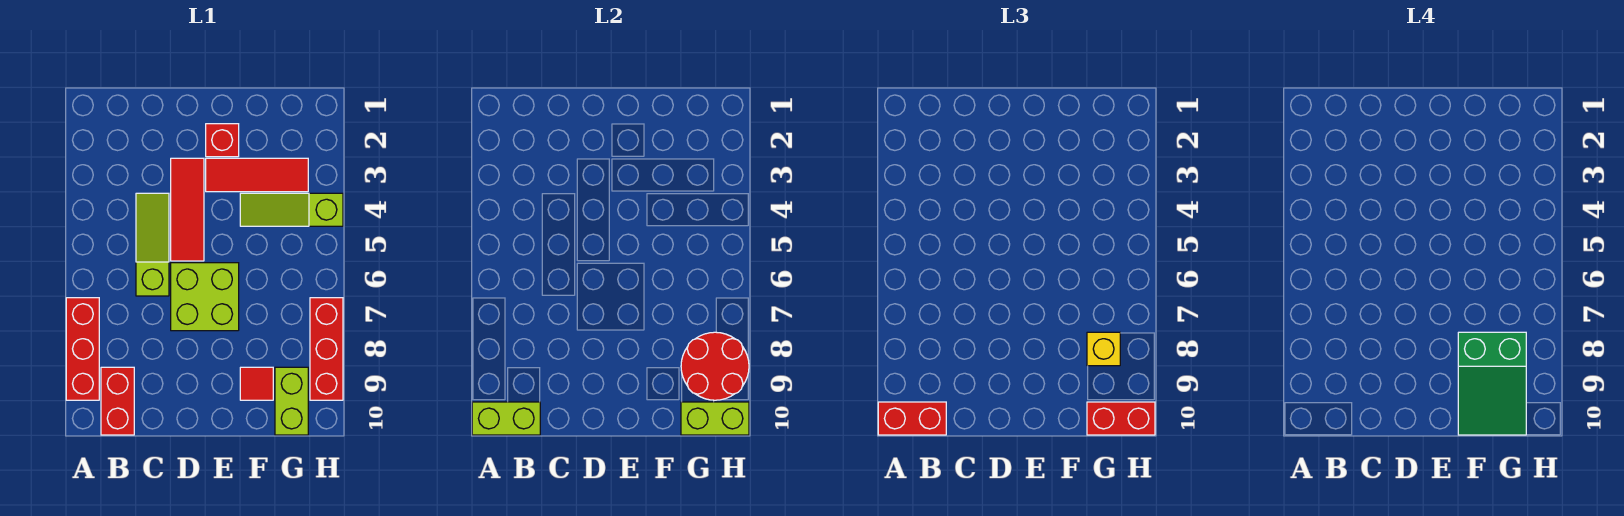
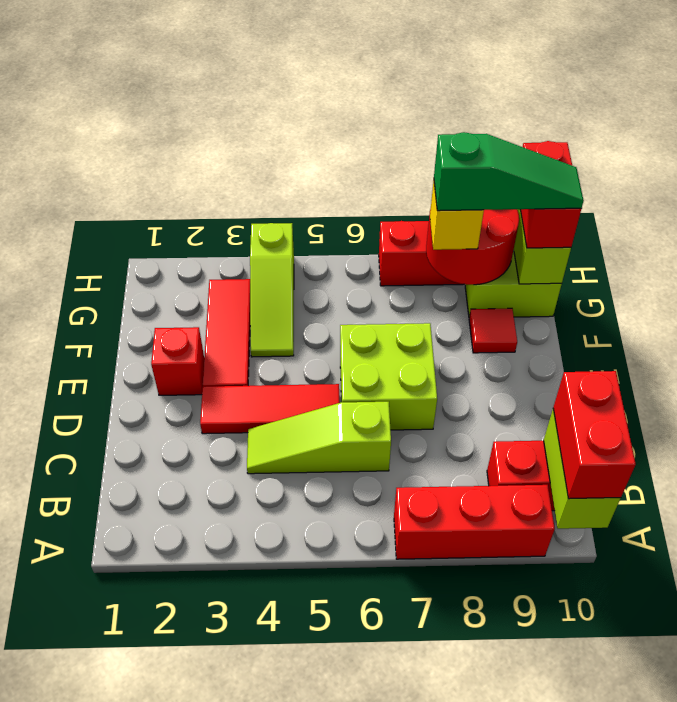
green 2x3 slope [1458,332,1526,435] -> green 1x3 slope [434,132,584,211]

